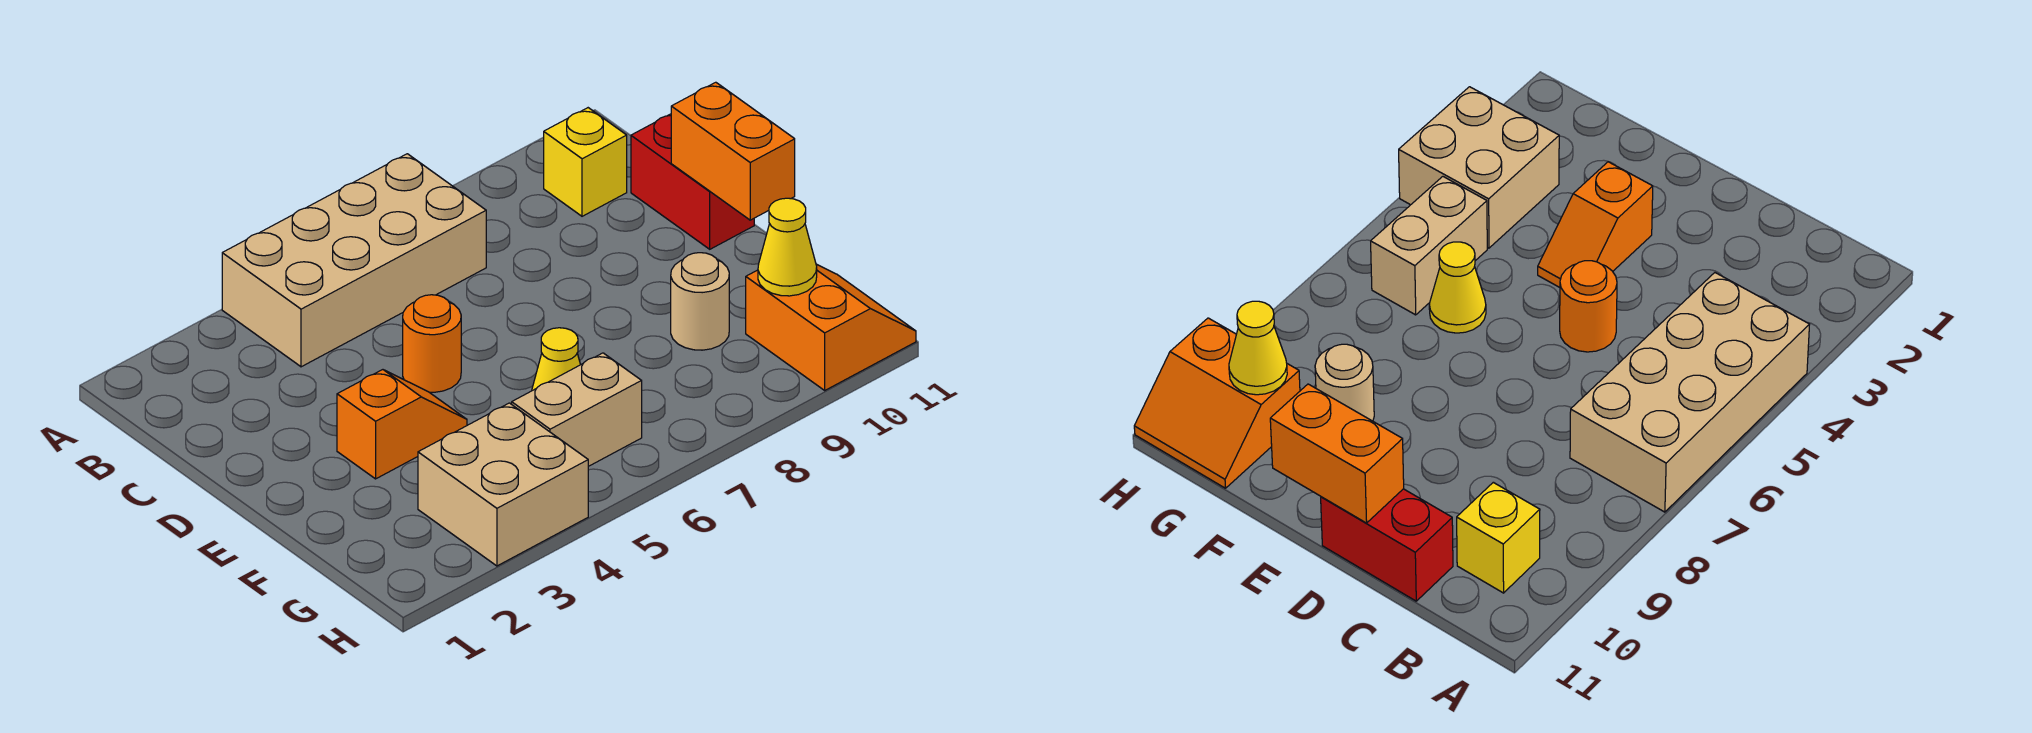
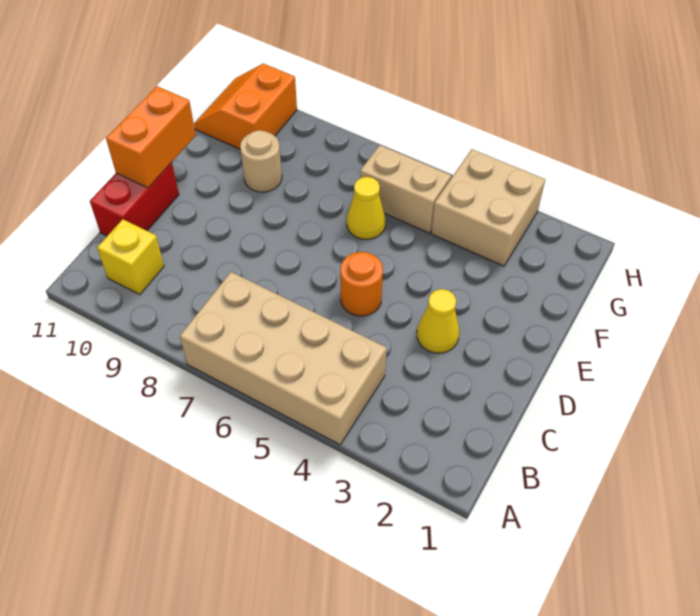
orange 1x2 slope [337,370,467,479] -> none
yellow 1x1 cone [758,198,817,296] -> yellow 1x1 cone moved to [417,289,459,353]

